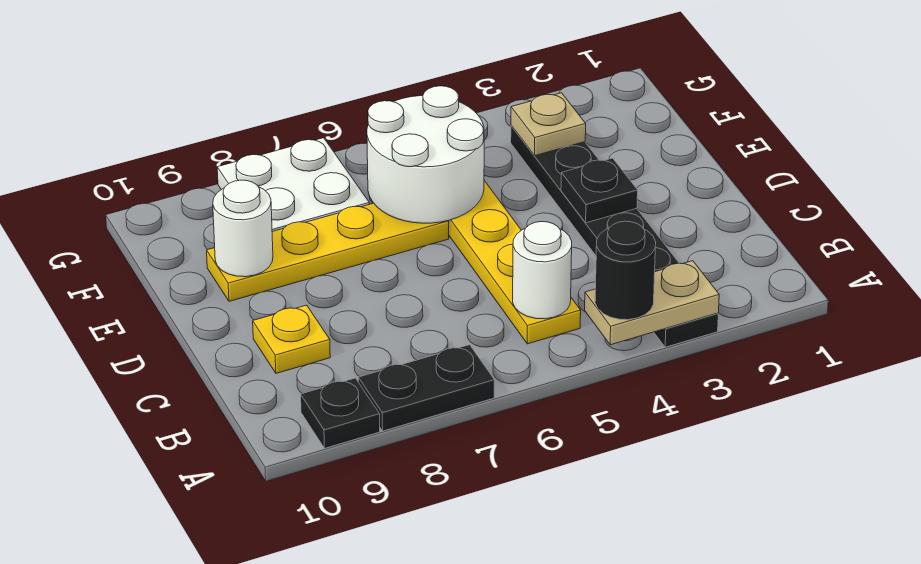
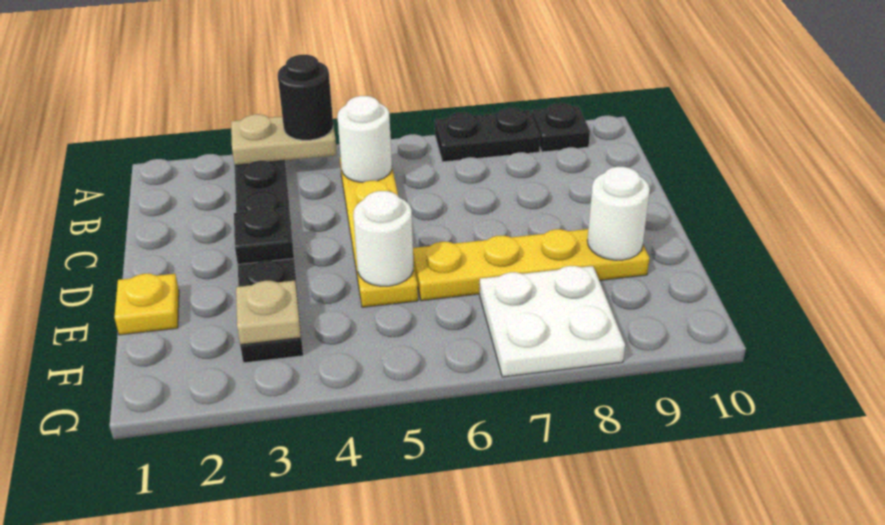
yellow 1x1 plate [253,305,330,373] -> yellow 1x1 plate moved to [115,274,179,335]
white 2x2 round brick [367,86,484,223] -> white 1x1 round brick [353,191,414,286]

